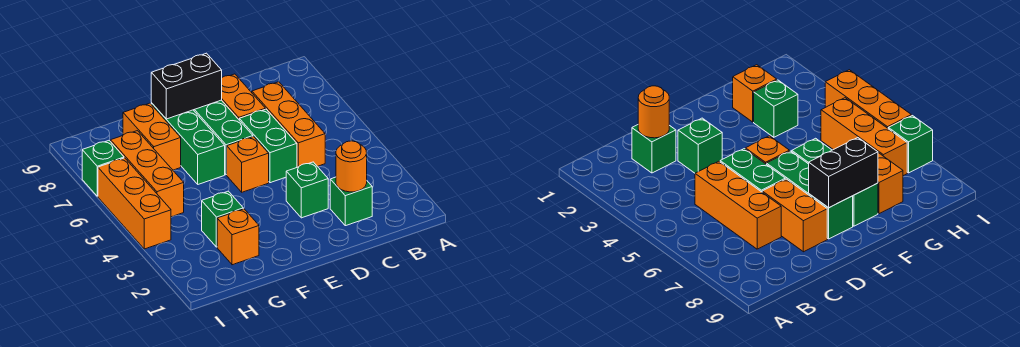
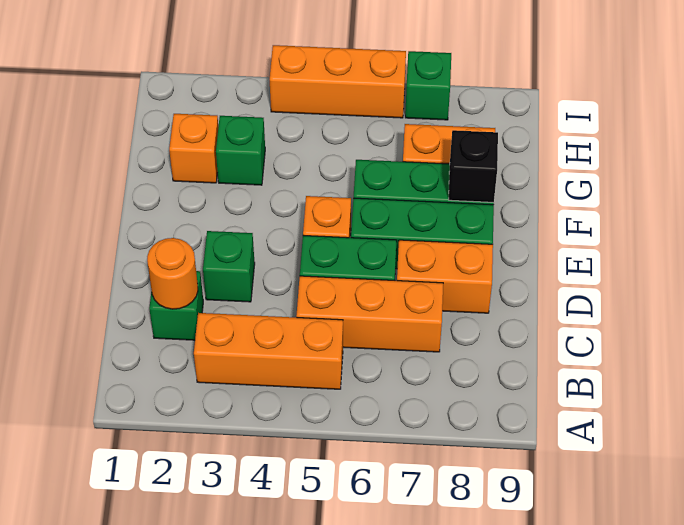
black 1x2 brick [151,53,222,119] -> black 1x1 brick [449,130,498,202]
orange 1x3 brick [111,131,184,217] -> orange 1x3 brick moved to [194,313,343,389]

